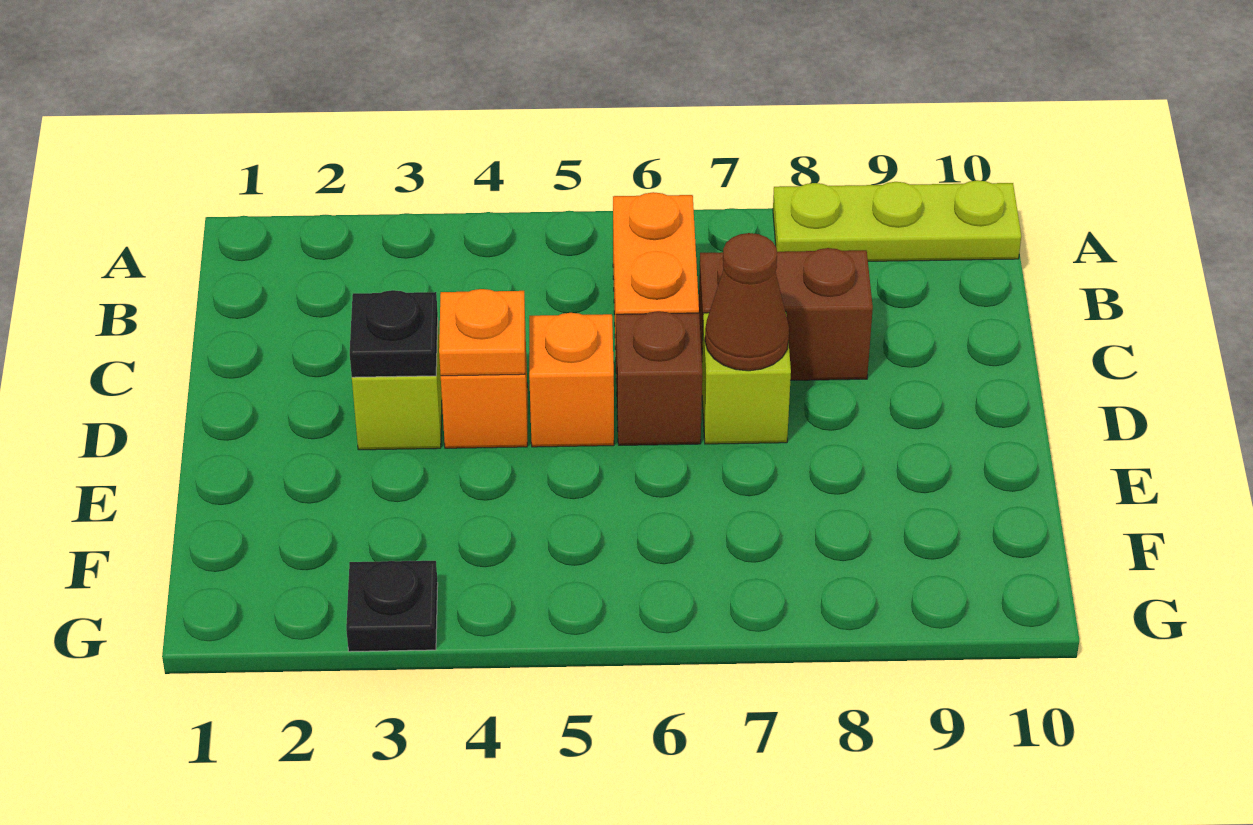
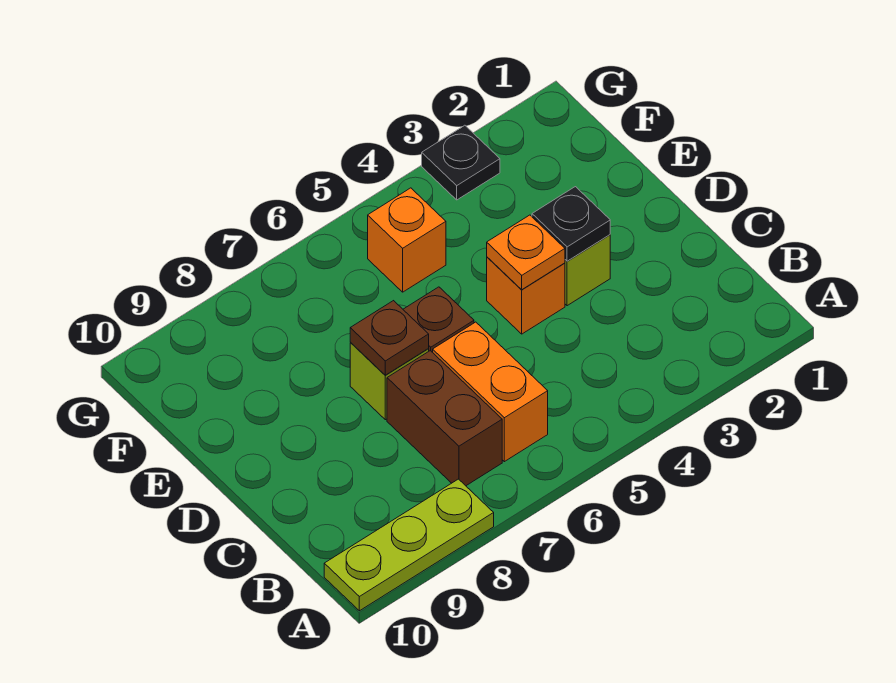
brown 1x2 brick [699,248,873,380] -> brown 1x2 brick turned to [387,351,502,486]
orange 1x1 brick [529,313,614,447] -> orange 1x1 brick moved to [368,188,446,292]
brown 1x1 cone [705,233,789,371] -> brown 1x1 plate [350,301,429,375]

